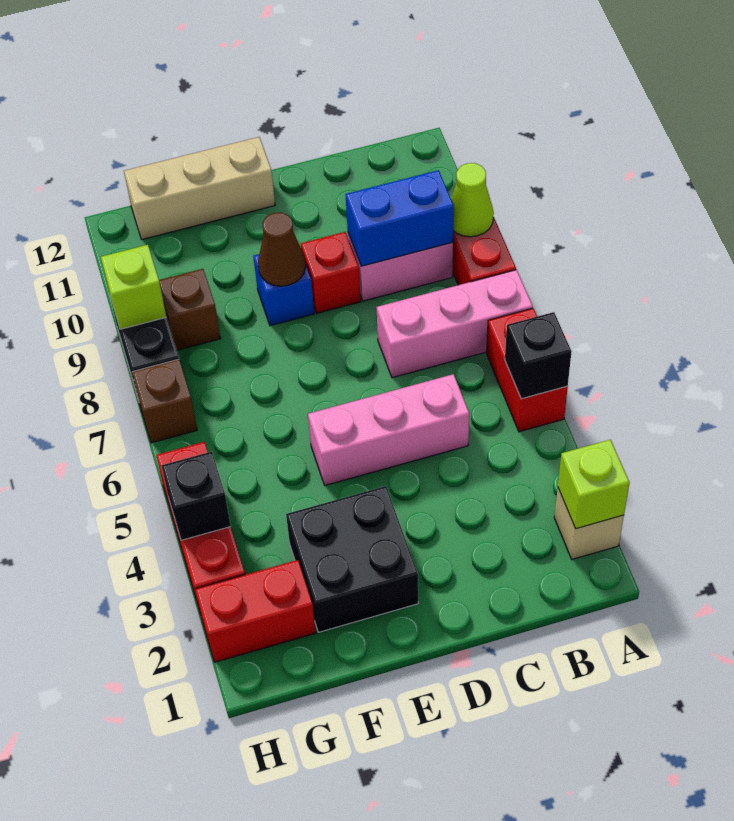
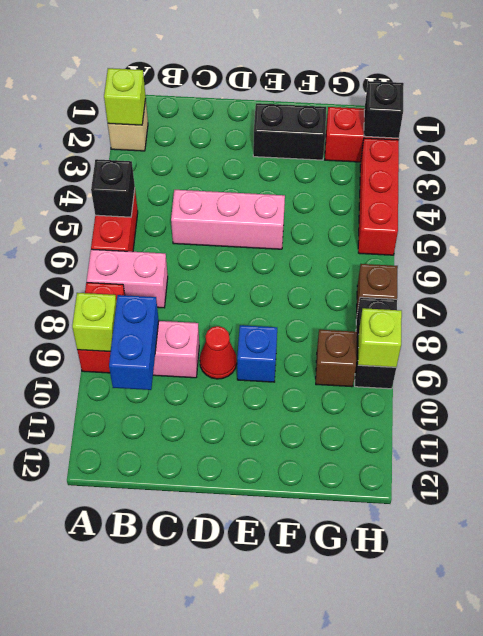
pink 1x3 brick [377,270,533,378] -> pink 1x2 brick [87,249,168,308]
lime 1x1 cone [451,163,494,237] -> lime 1x1 brick [72,293,117,351]
blue 1x2 brick [346,170,454,266] -> blue 1x2 brick turned to [109,295,159,390]
red 1x1 brick [301,232,361,313] -> red 1x1 cone [200,326,237,379]
black 2x2 brick [286,486,418,632] -> black 1x2 brick [253,103,326,160]
brown 1x1 cone [258,213,306,286] -> none
tan 1x3 brick [124,137,275,240] -> none
black 1x1 brick [161,452,231,540] -> black 1x1 brick moved to [364,81,404,138]

